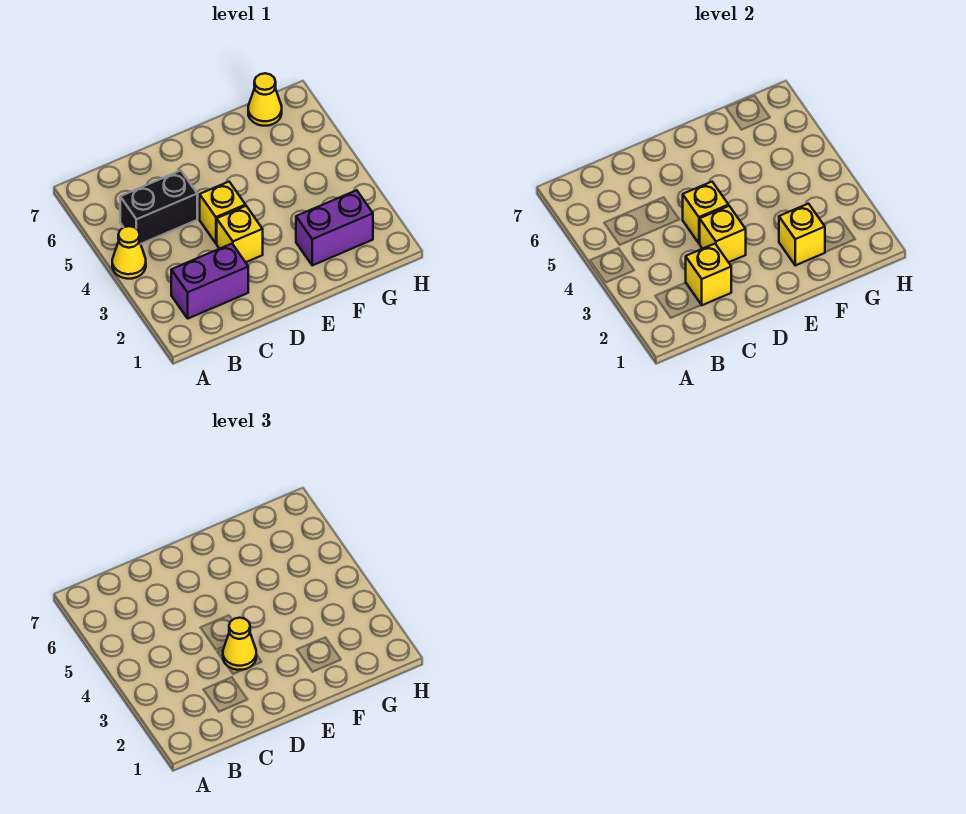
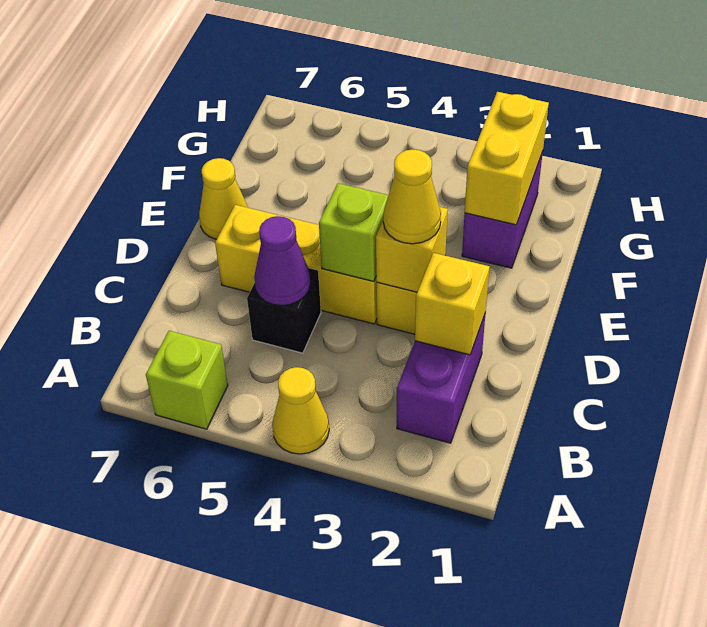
none -> lime 1x1 brick [146,331,228,429]
black 1x2 brick [120,171,197,244] -> black 1x1 brick [247,268,321,353]
none -> purple 1x1 cone [254,216,310,305]
yellow 1x1 brick [200,182,246,243] -> yellow 1x3 brick [215,205,377,324]
yellow 1x1 brick [683,182,729,243] -> lime 1x1 brick [319,183,388,281]
yellow 1x1 brick [779,204,825,265] -> yellow 1x2 brick [465,92,549,225]
yellow 1x1 cone [248,73,282,126] -> yellow 1x1 cone moved to [199,158,248,239]

